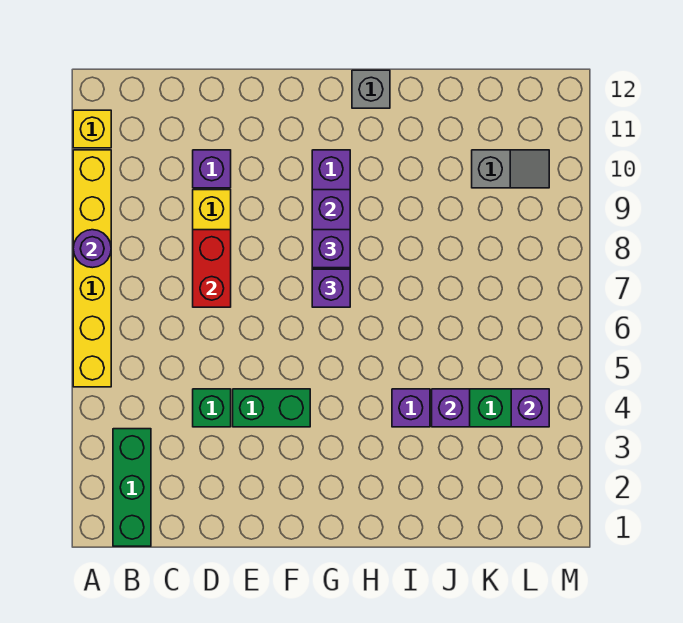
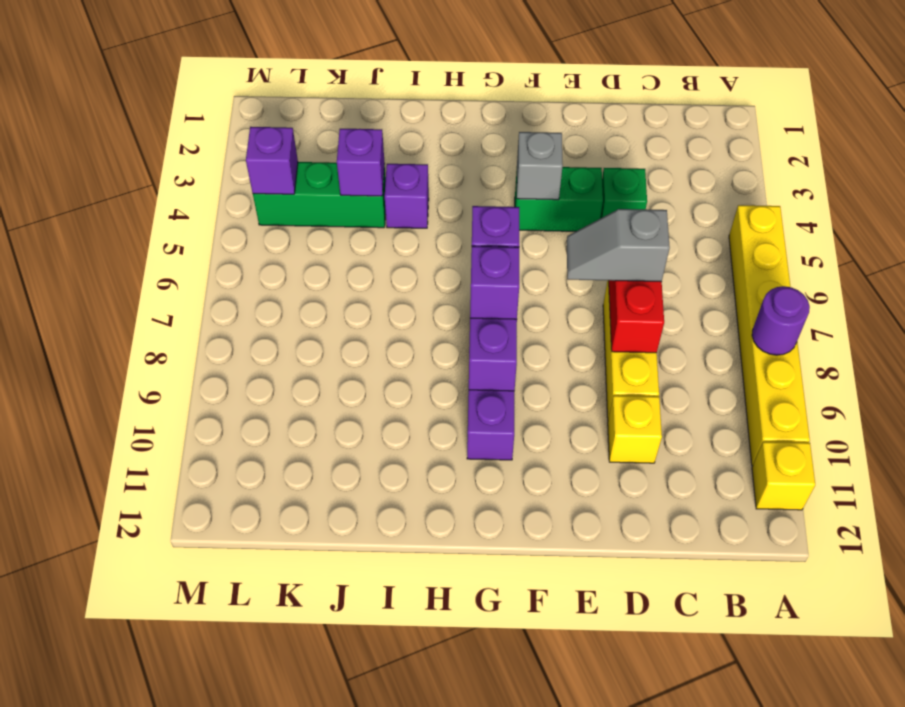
green 1x3 brick [113,429,151,546] -> none
purple 1x1 brick [193,150,231,188] -> yellow 1x1 brick [608,395,662,463]
grey 1x1 brick [352,70,390,108] -> grey 1x1 brick moved to [517,132,563,200]
grey 1x2 slope [472,150,549,188] -> grey 1x2 slope moved to [567,209,670,282]

